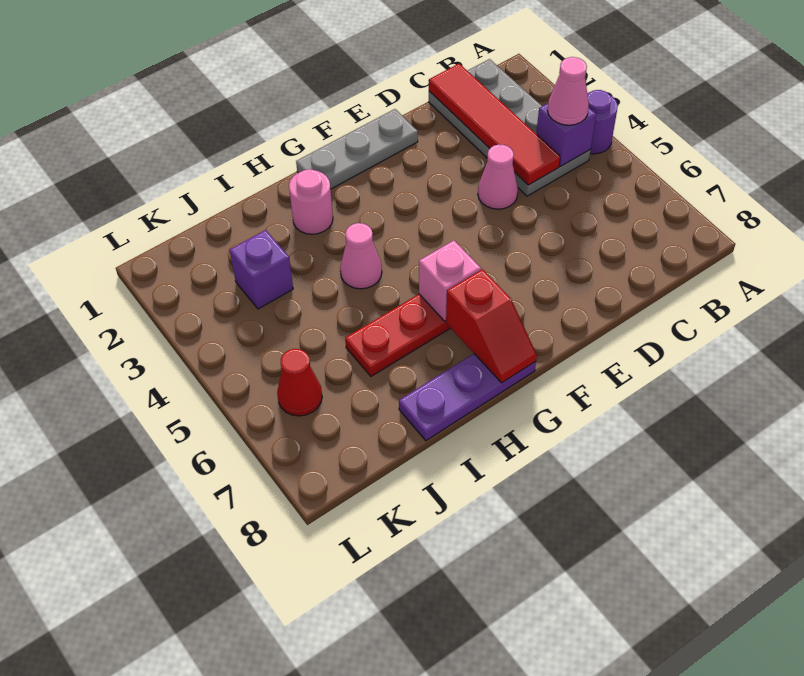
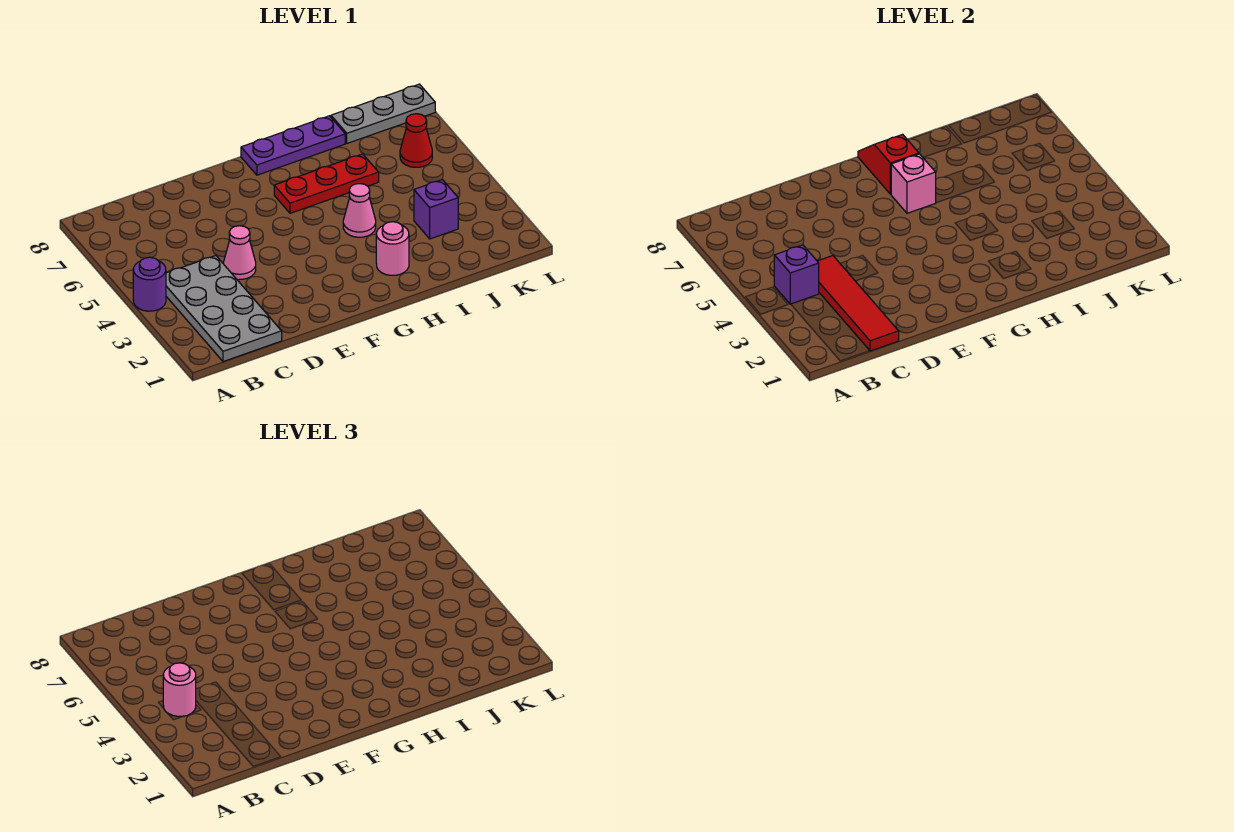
pink 1x1 cone [547,57,589,125] -> pink 1x1 round brick [163,663,196,717]
grey 1x3 plate [296,109,418,189] -> grey 1x3 plate moved to [331,84,435,143]

